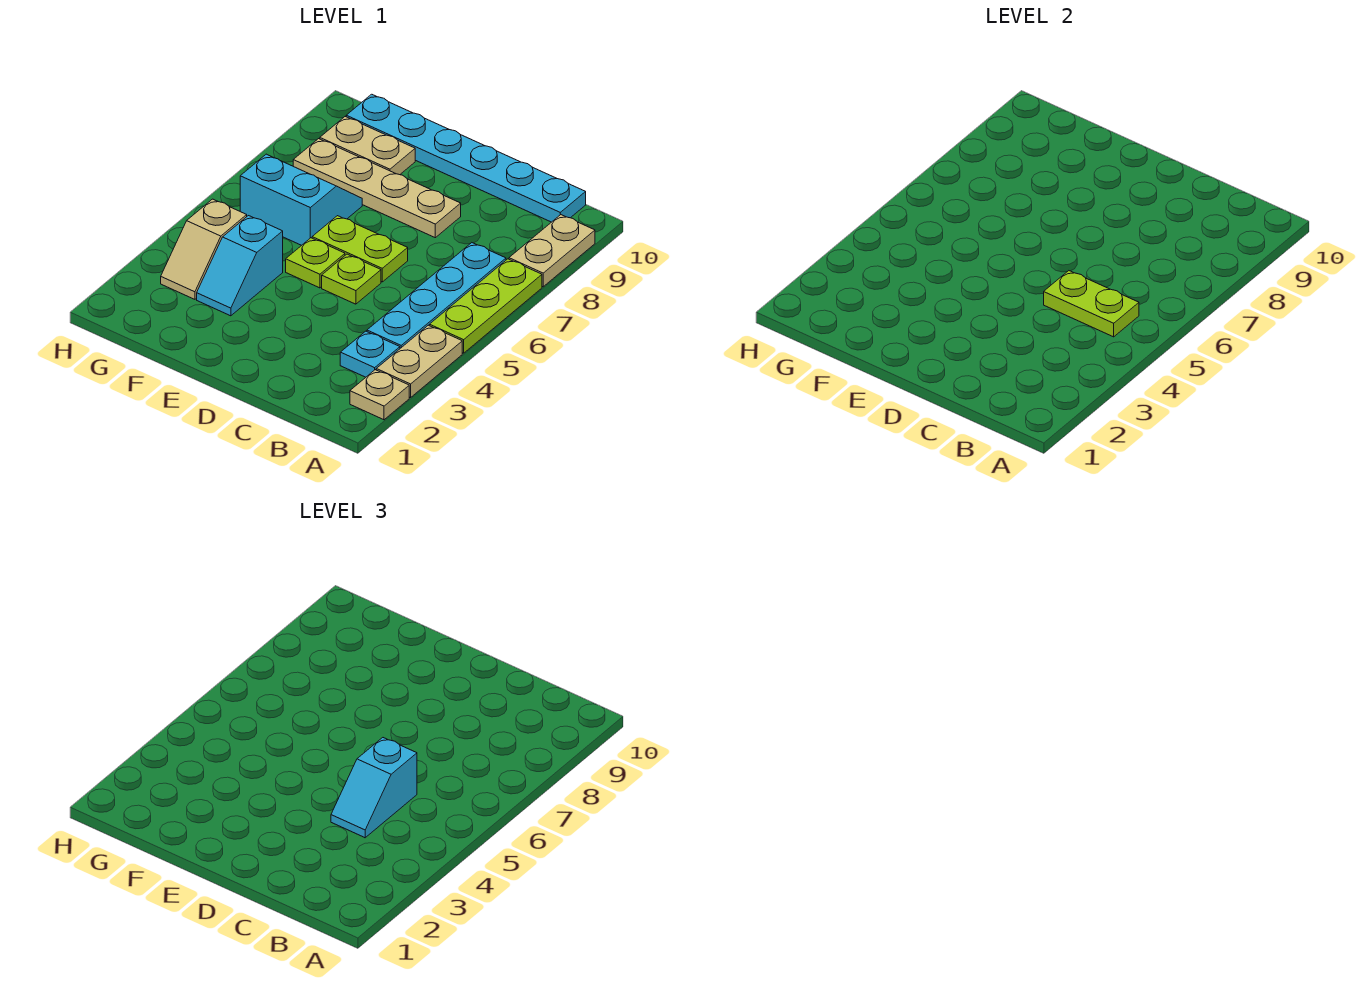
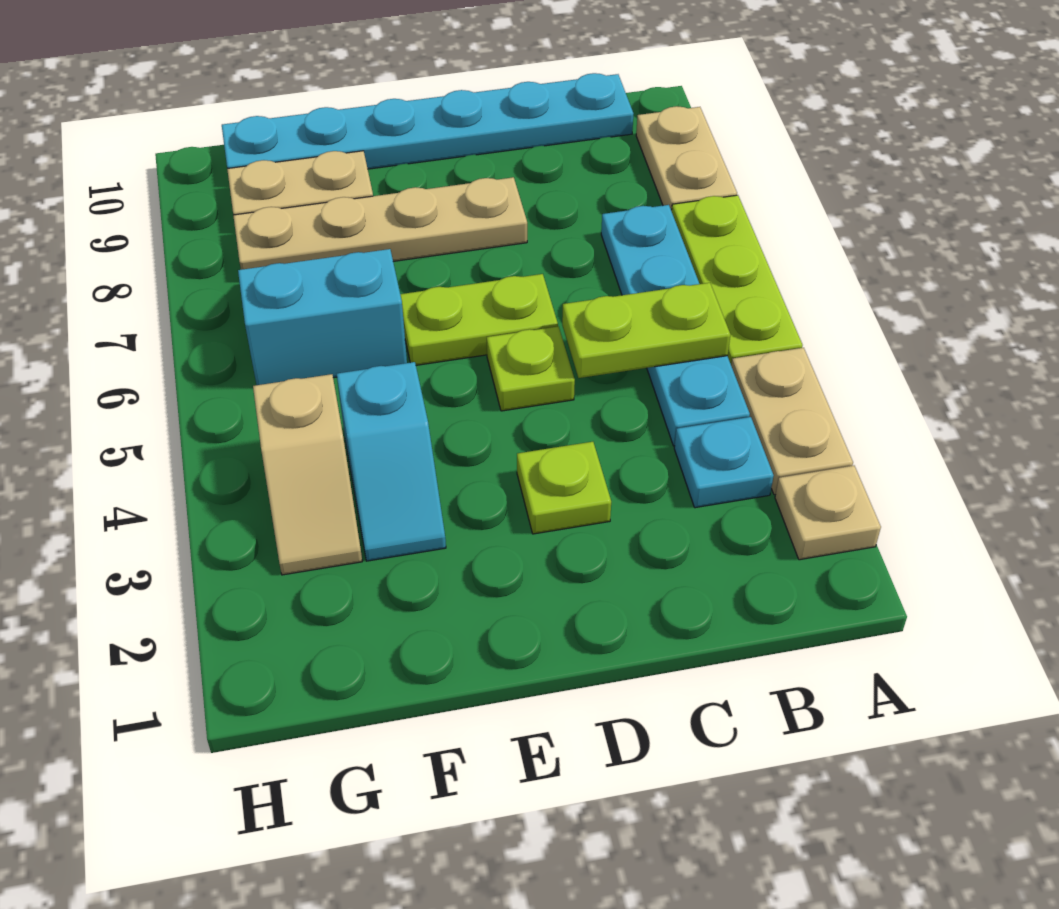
cyan 1x2 slope [331,738,417,838] -> none
lime 1x1 plate [286,238,345,288] -> lime 1x1 plate moved to [517,442,611,534]

